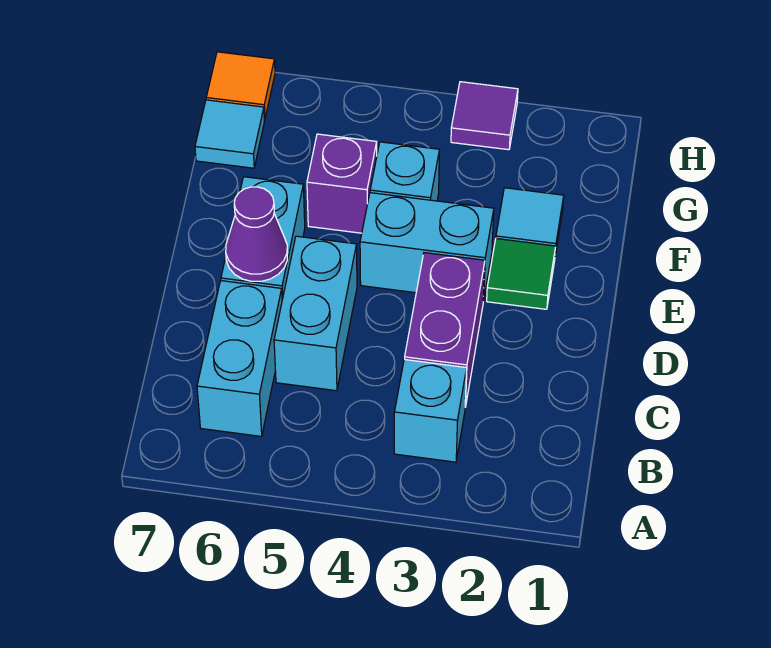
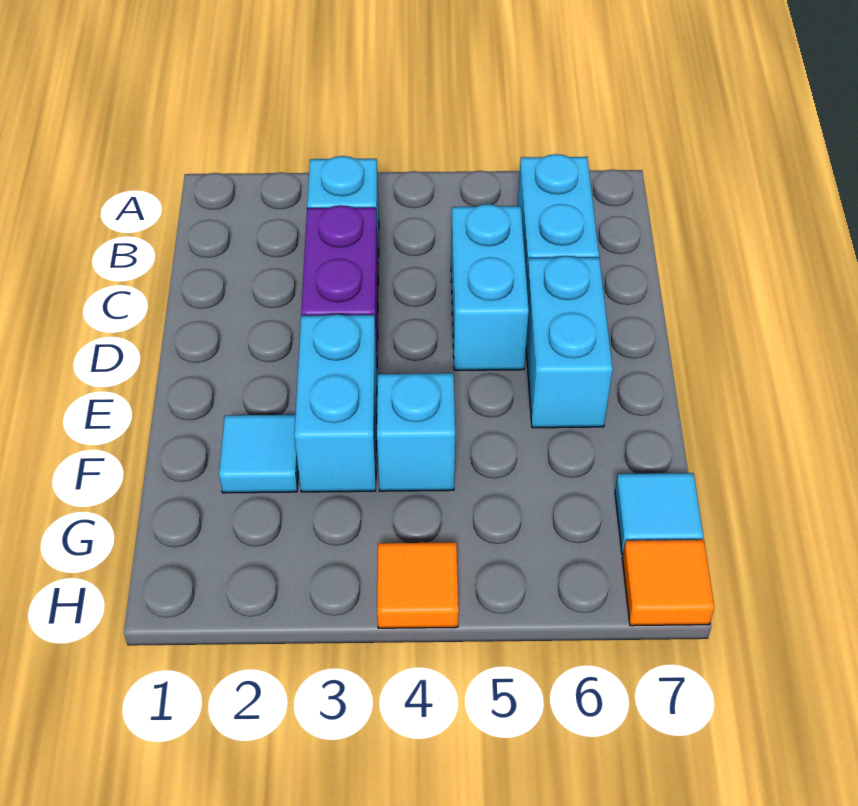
purple 1x1 cone [226,187,288,281] -> none
green 1x1 tile [487,239,556,309] -> none
cyan 1x2 brick [360,193,494,301] -> cyan 1x2 brick turned to [294,314,377,492]
purple 1x1 brick [307,134,377,233] -> none
purple 1x1 tile [451,82,518,150] -> none
none -> orange 1x1 tile [377,542,459,628]

